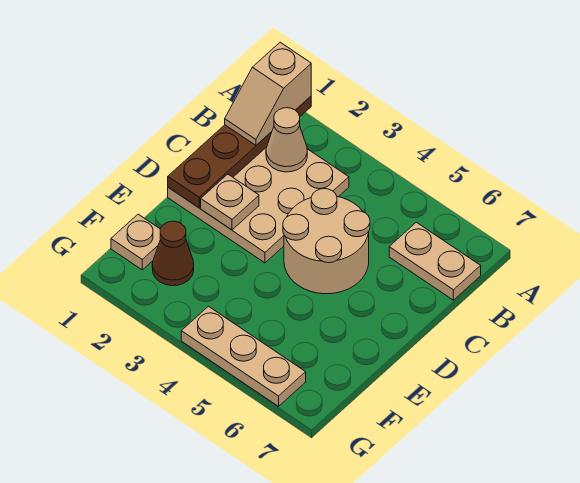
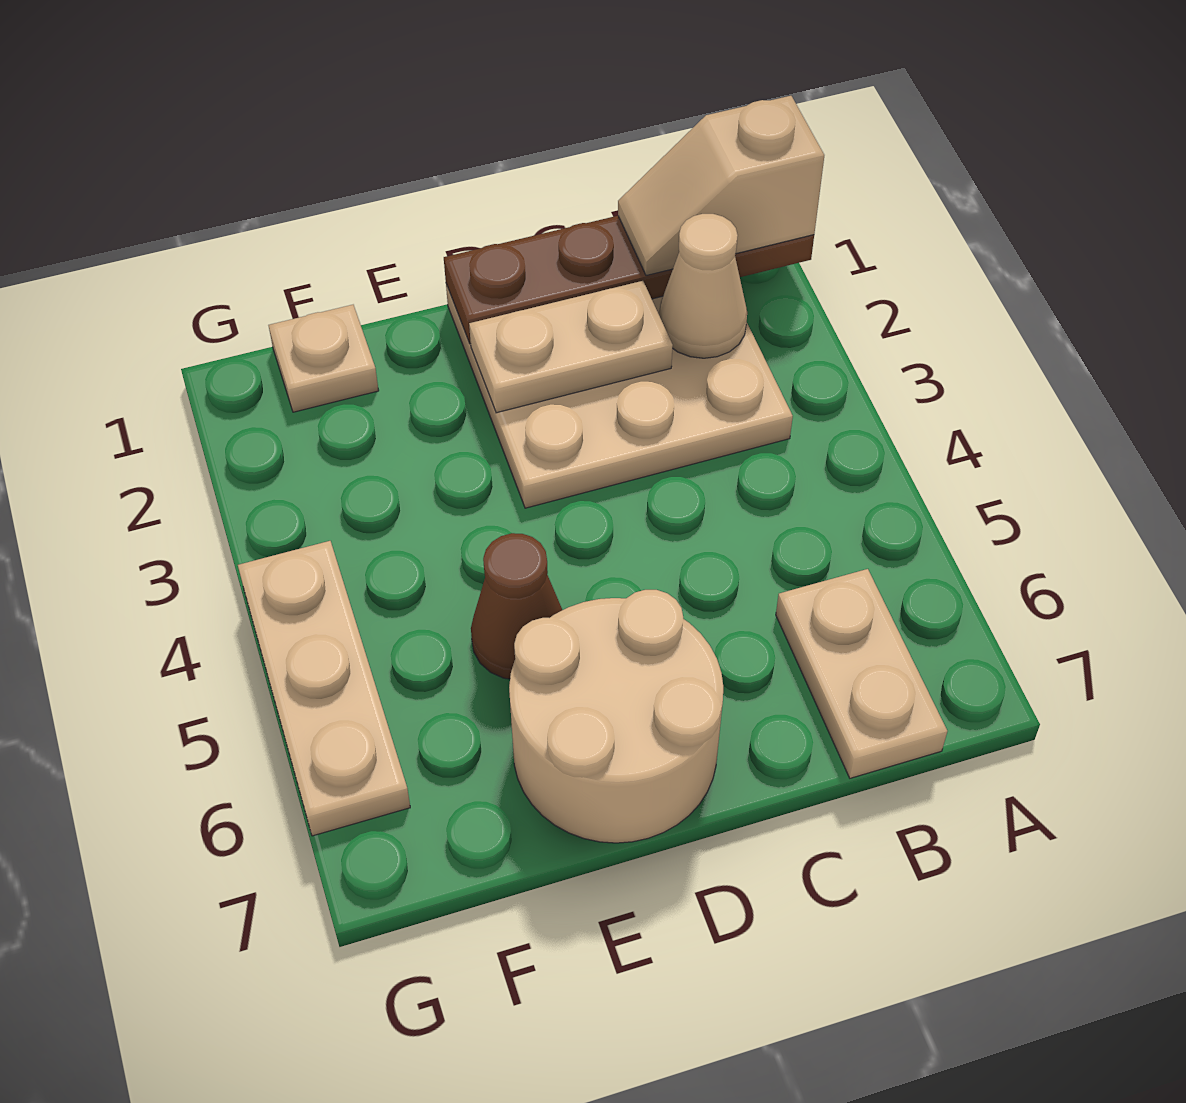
tan 2x2 round brick [283,189,370,294] -> tan 2x2 round brick moved to [509,590,723,843]
tan 1x1 plate [201,174,259,230] -> tan 1x2 plate [469,281,673,413]
brown 1x1 cone [152,221,194,286] -> brown 1x1 cone moved to [471,533,562,679]

